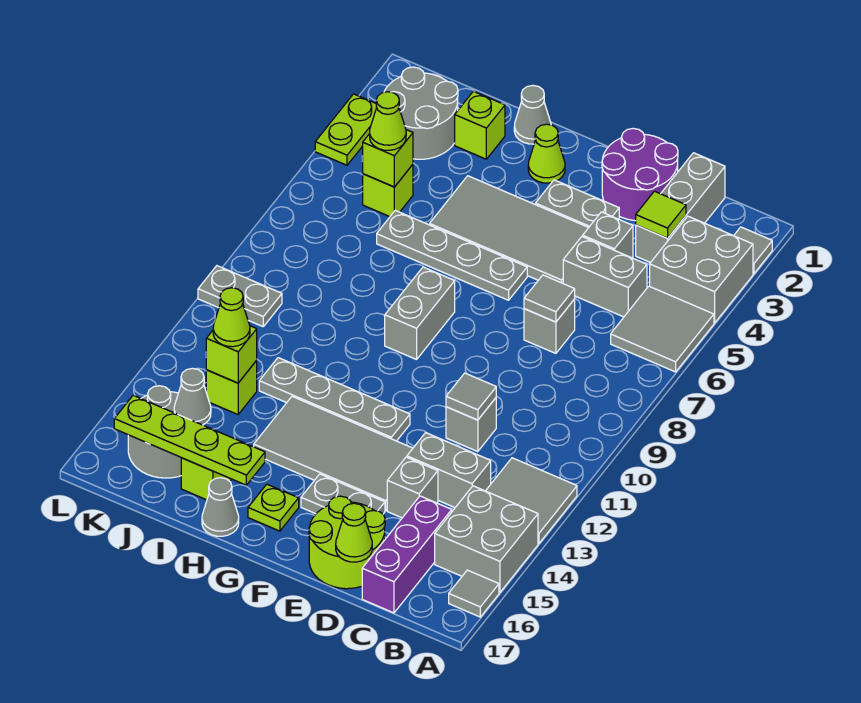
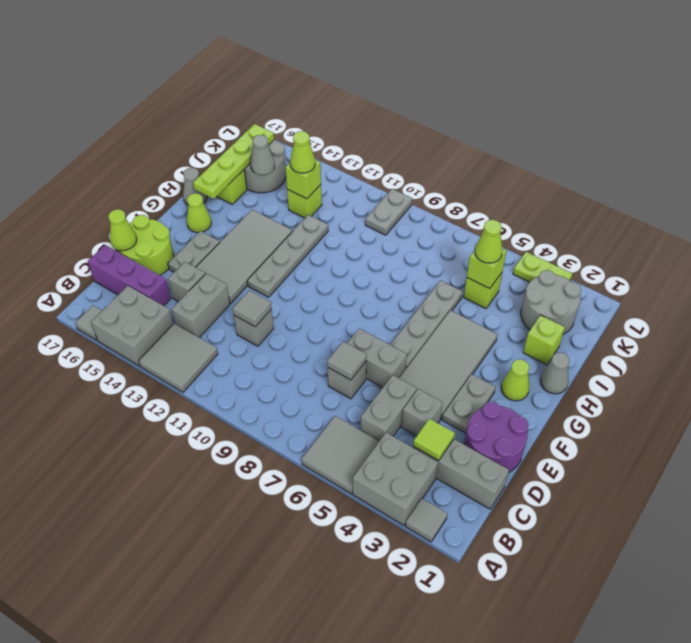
grey 1x2 brick [385,267,455,360] -> grey 1x2 brick moved to [347,329,407,387]
lime 1x1 plate [248,484,299,531] -> lime 1x1 cone [187,193,211,233]

